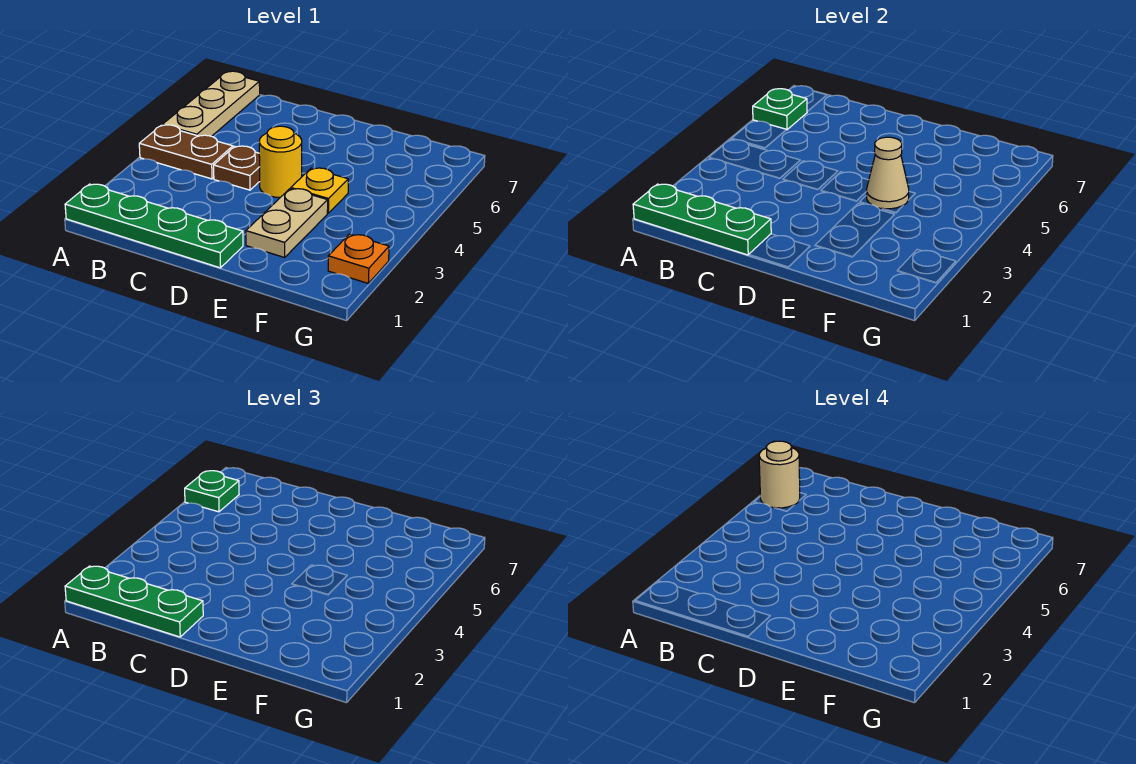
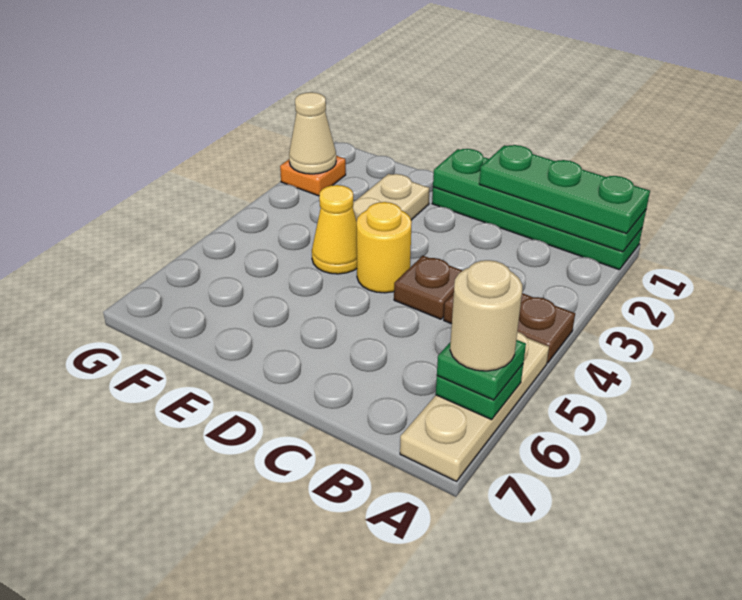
green 1x3 plate [633,184,771,255] -> green 1x4 plate [433,149,646,252]
yellow 1x1 plate [291,168,348,213] -> yellow 1x1 cone [312,185,357,274]
tan 1x1 cone [866,137,909,209] -> tan 1x1 cone moved to [289,92,336,174]

